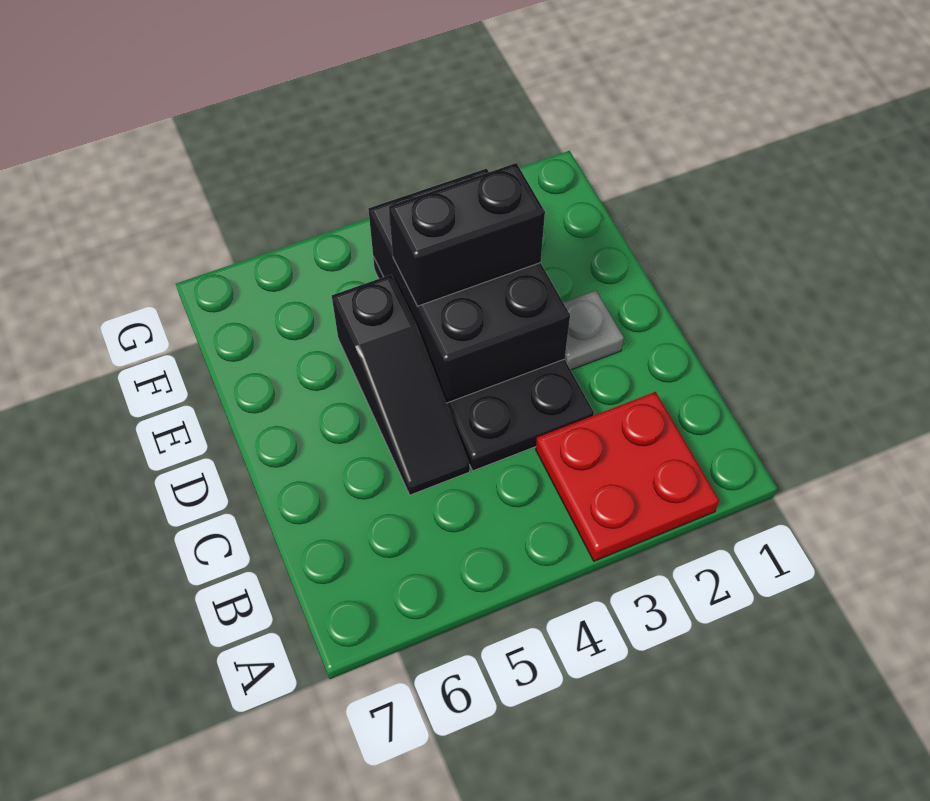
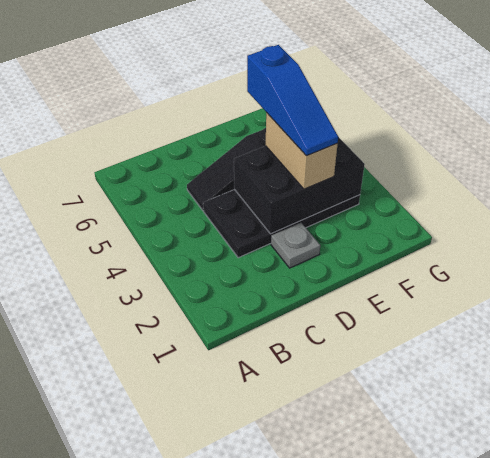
red 2x2 plate [536,392,719,561] -> none
black 1x2 brick [389,163,545,306] -> tan 1x2 brick [266,113,337,189]
none -> blue 1x3 slope [247,45,338,156]

